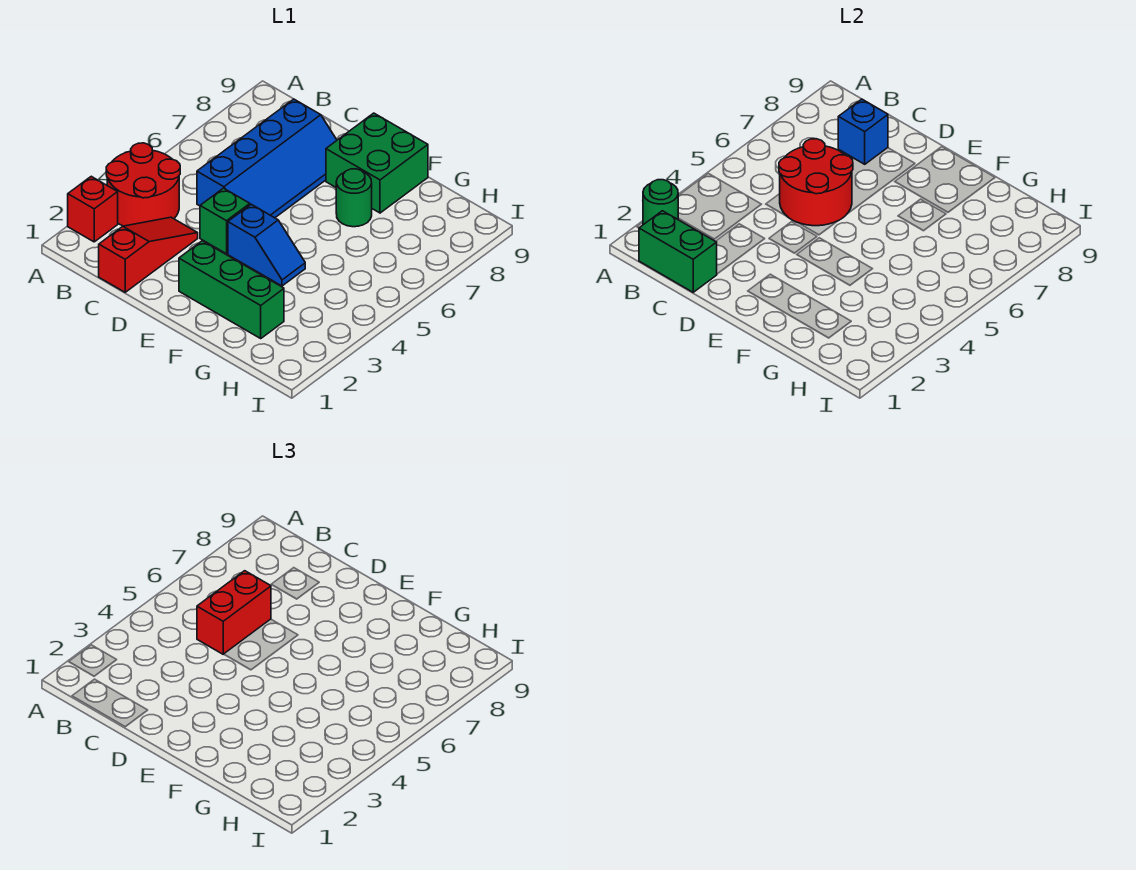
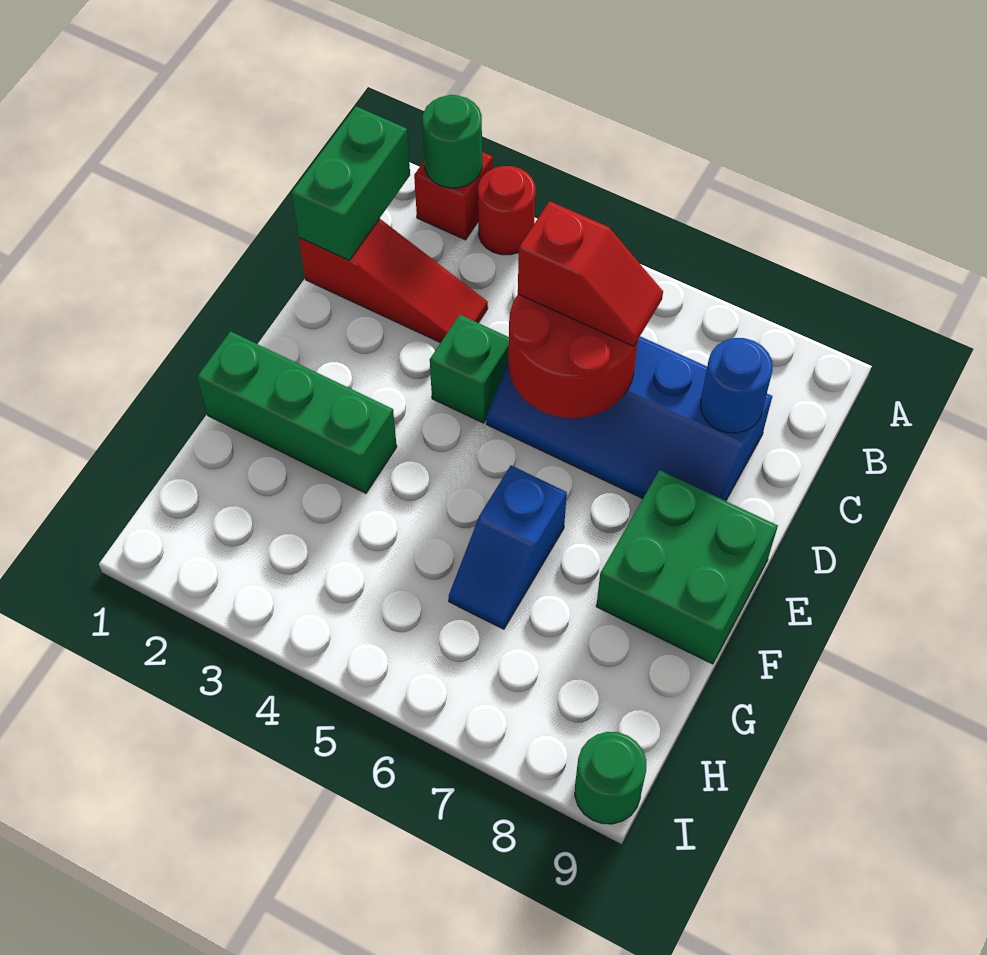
red 2x2 round brick [106,143,180,226] -> red 1x1 round brick [478,166,535,255]
red 1x2 brick [197,571,271,654] -> red 1x2 slope [518,201,663,346]
blue 1x1 brick [838,99,888,164] -> blue 1x1 round brick [701,338,773,433]
green 1x3 brick [179,241,284,338] -> green 1x3 brick turned to [197,331,397,493]
blue 1x2 slope [228,204,305,286] -> blue 1x2 slope moved to [449,466,567,629]
green 1x1 round brick [336,169,372,227] -> green 1x1 round brick moved to [575,732,646,824]

